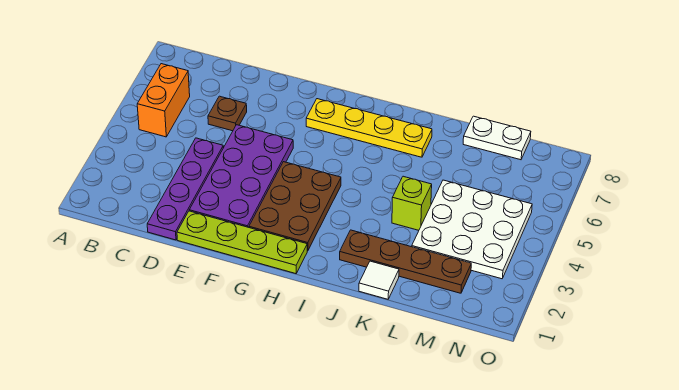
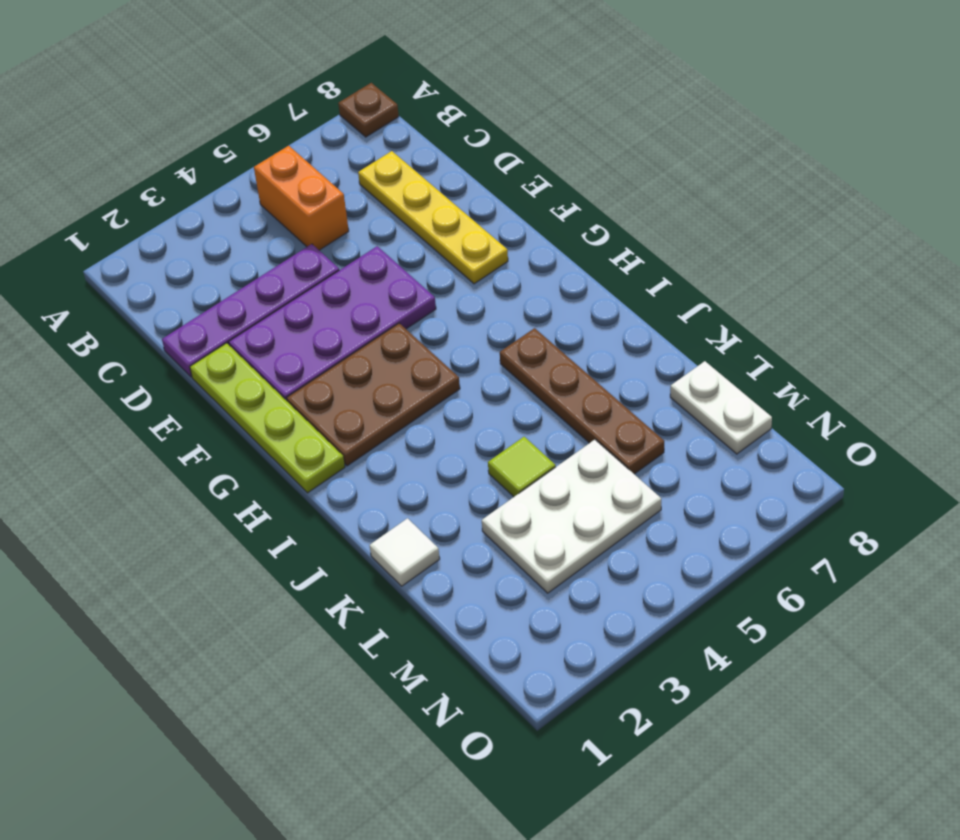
orange 1x2 brick [137,64,190,137] -> orange 1x2 brick turned to [254,146,349,250]
brown 1x1 plate [208,96,247,131] -> brown 1x1 plate moved to [338,83,399,137]
yellow 1x4 plate [306,99,432,157] -> yellow 1x4 plate moved to [358,151,508,284]
brown 1x4 plate [340,230,471,293] -> brown 1x4 plate moved to [500,328,664,474]
lime 1x1 brick [392,176,432,230] -> lime 1x1 tile [488,437,556,497]
white 3x3 plate [412,180,532,279] -> white 2x3 plate [482,440,661,593]

